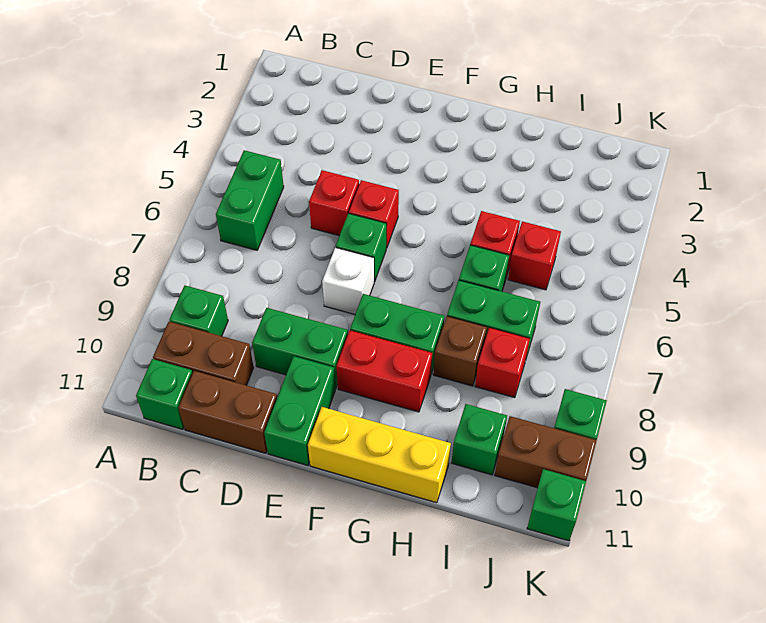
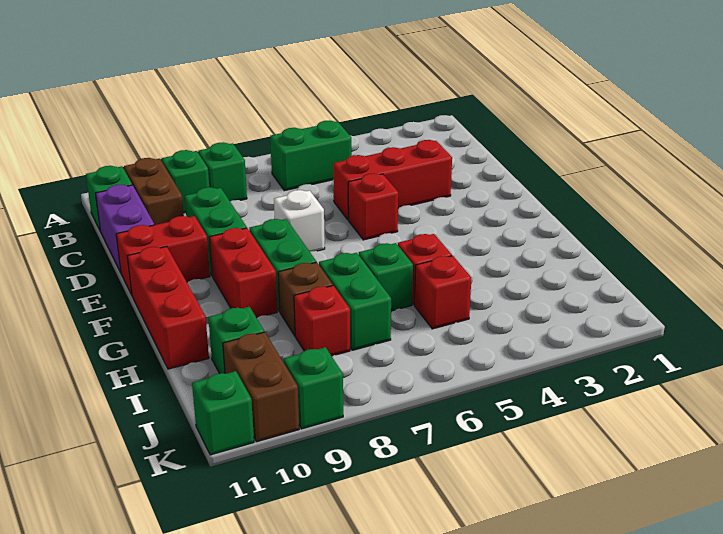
brown 1x2 brick [178,371,277,453] -> purple 1x2 brick [96,185,154,272]
red 1x1 brick [309,170,359,236] -> red 1x3 brick [333,140,452,220]
green 1x1 brick [336,213,387,282] -> green 1x1 brick moved to [199,142,247,201]
green 1x2 brick [264,356,335,465] -> red 1x2 brick [116,216,210,295]
yellow 1x3 brick [308,407,451,503] -> red 1x3 brick [127,246,209,369]

